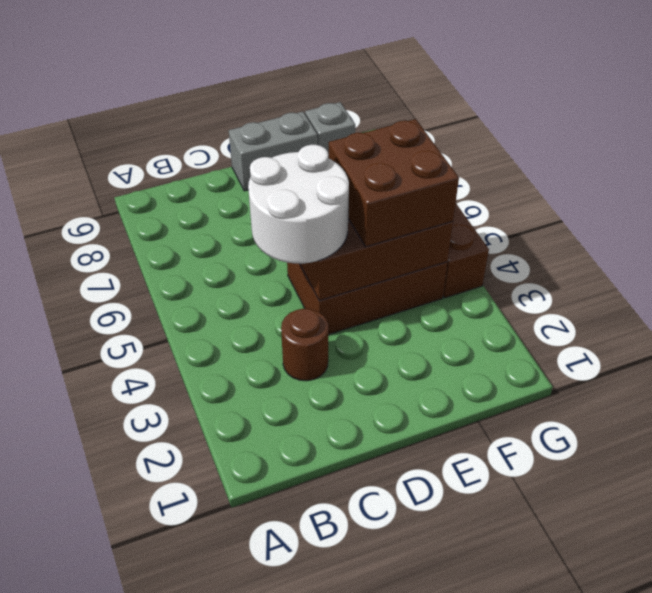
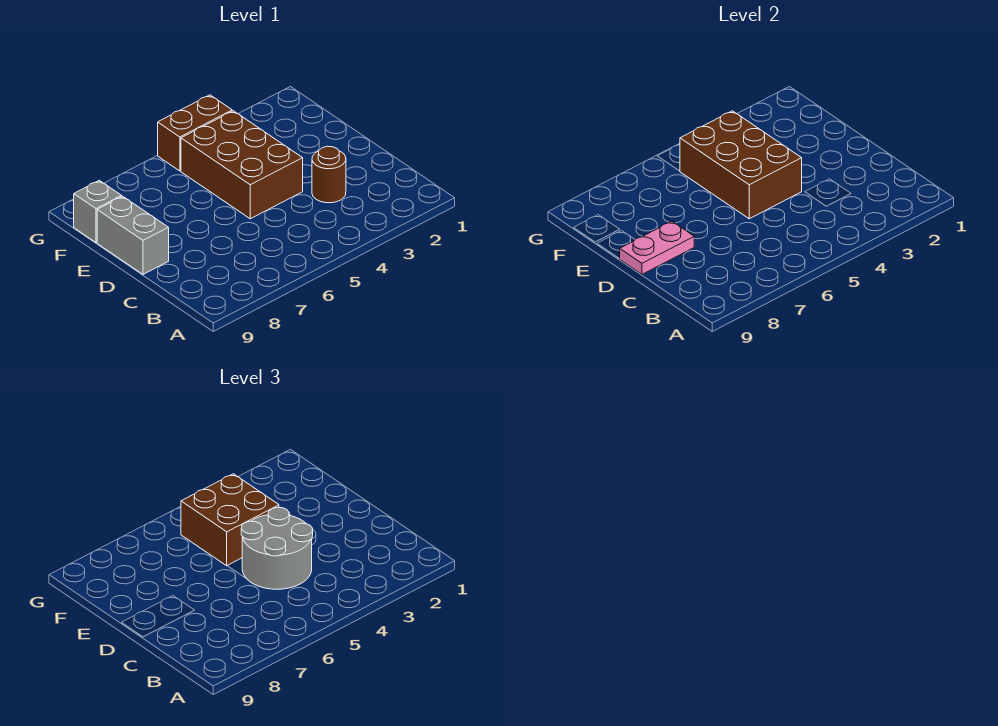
white 2x2 round brick [248,145,349,264] -> grey 2x2 round brick [241,507,313,589]
none -> pink 1x2 plate [620,221,694,274]

